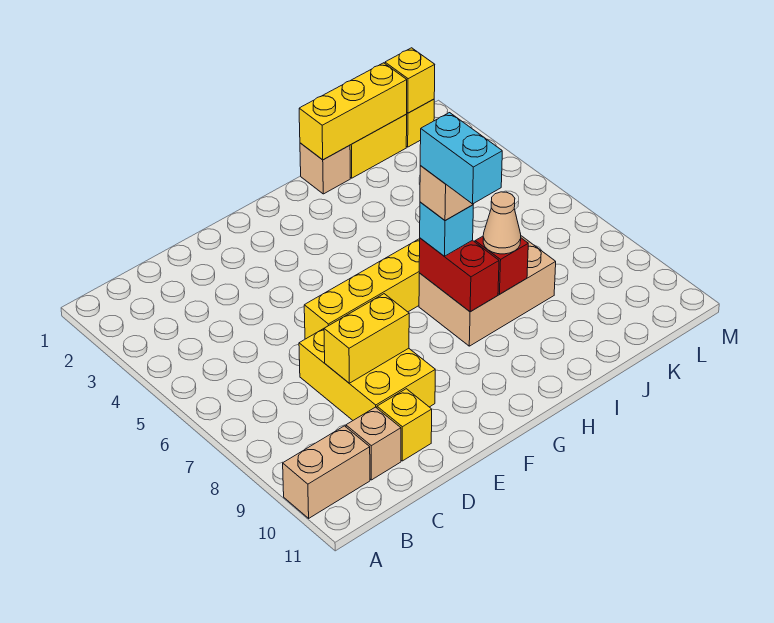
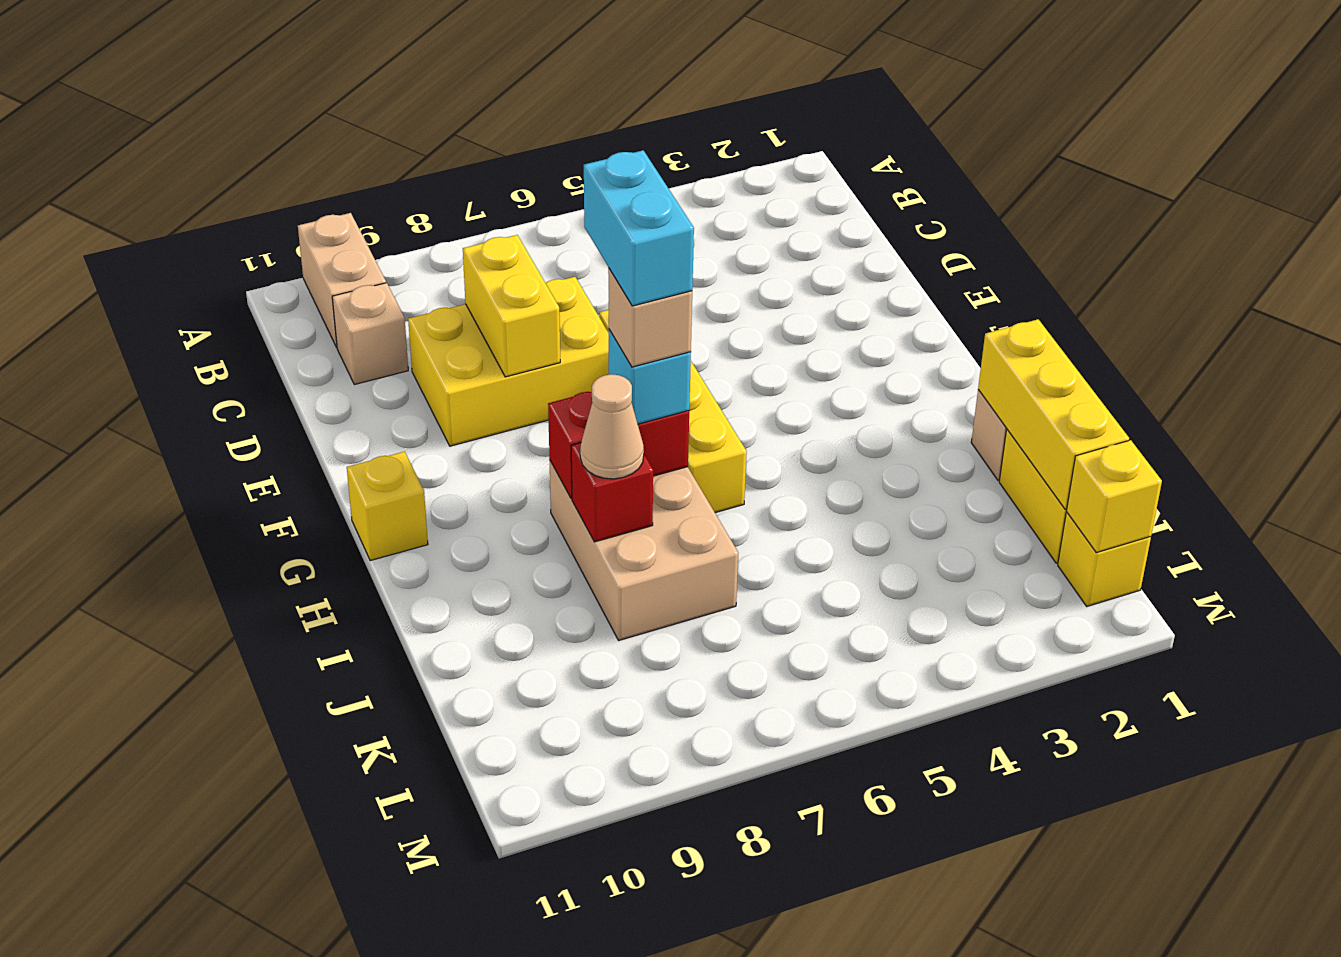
yellow 1x1 brick [377,389,432,461] -> yellow 1x1 brick moved to [347,452,428,561]
cyan 1x2 brick [420,113,502,204] -> cyan 1x2 brick turned to [584,150,694,306]

